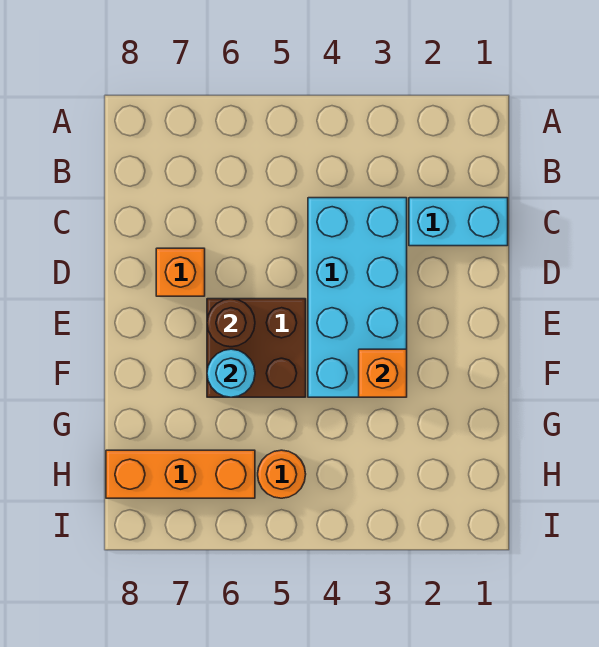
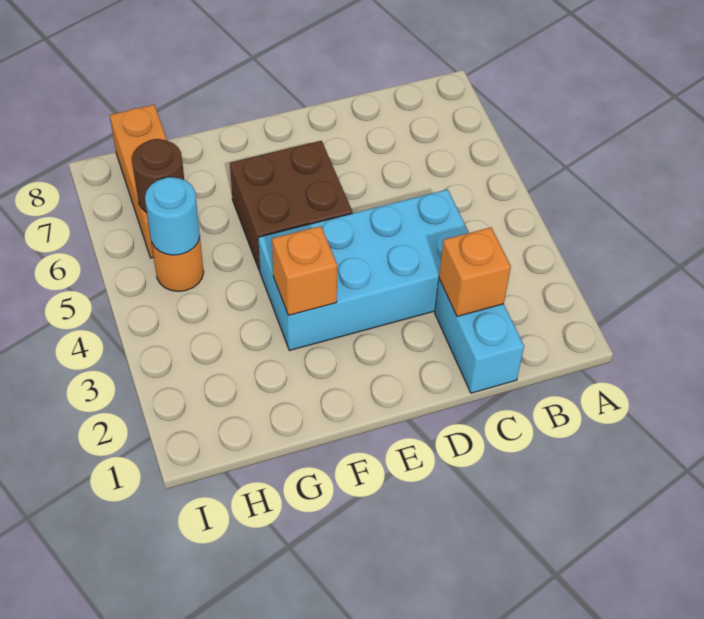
orange 1x1 brick [156,248,205,296] -> orange 1x1 brick moved to [439,227,511,316]
brown 1x1 round brick [207,299,255,347] -> brown 1x1 round brick moved to [132,139,184,213]
cyan 1x1 round brick [207,349,255,397] -> cyan 1x1 round brick moved to [145,177,200,255]

